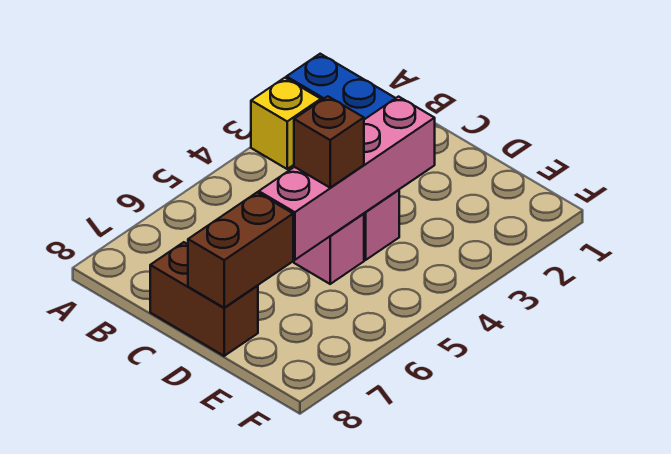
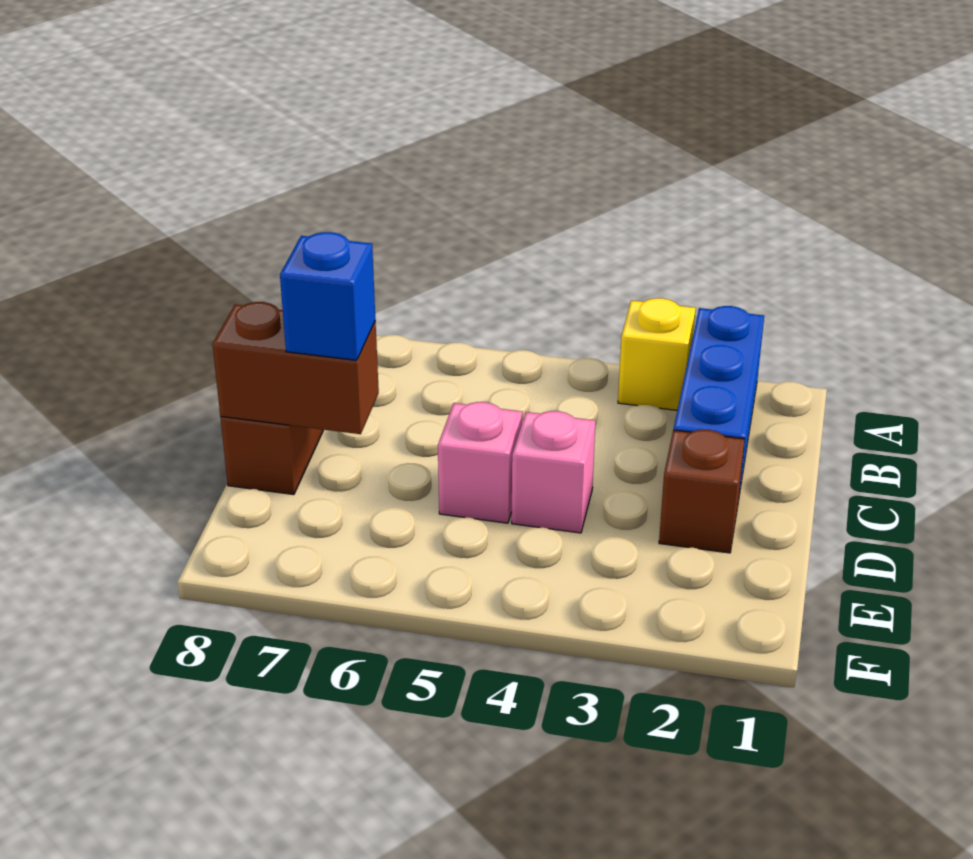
pink 1x4 brick [259,97,435,260] -> none
brown 1x1 brick [294,96,364,188] -> brown 1x1 brick moved to [659,430,745,553]
none -> blue 1x1 brick [280,232,375,360]

